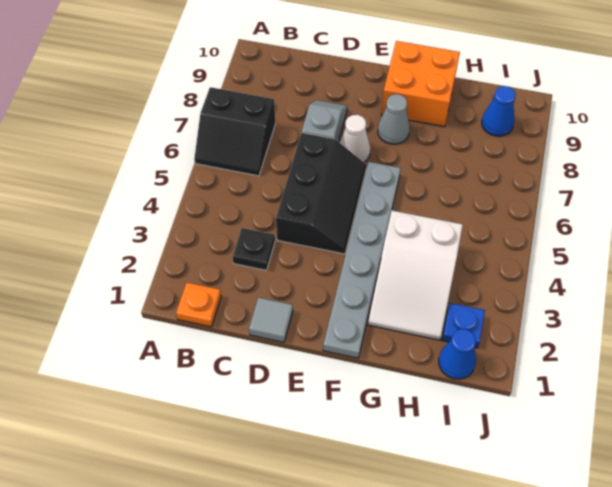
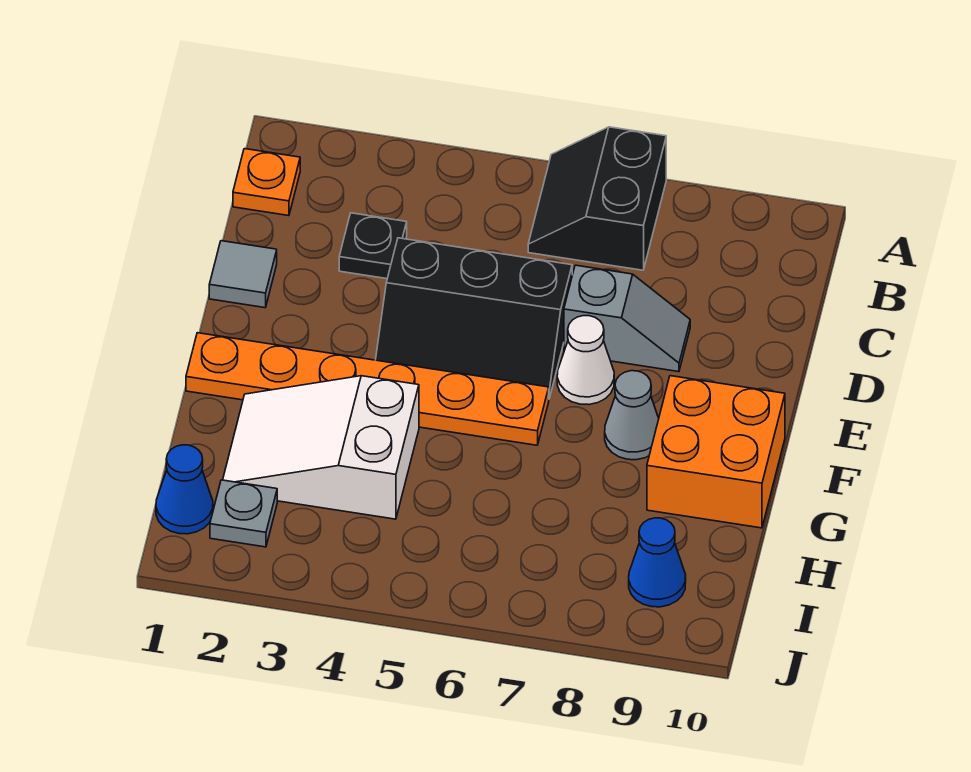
grey 1x6 plate [323,162,401,358] -> orange 1x6 plate [186,333,549,445]
blue 1x1 plate [442,303,485,348] -> grey 1x1 plate [210,480,277,547]

